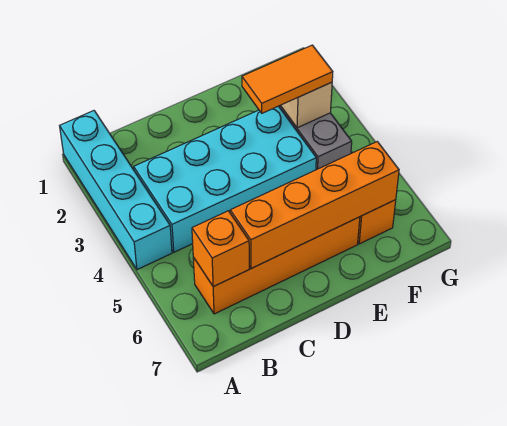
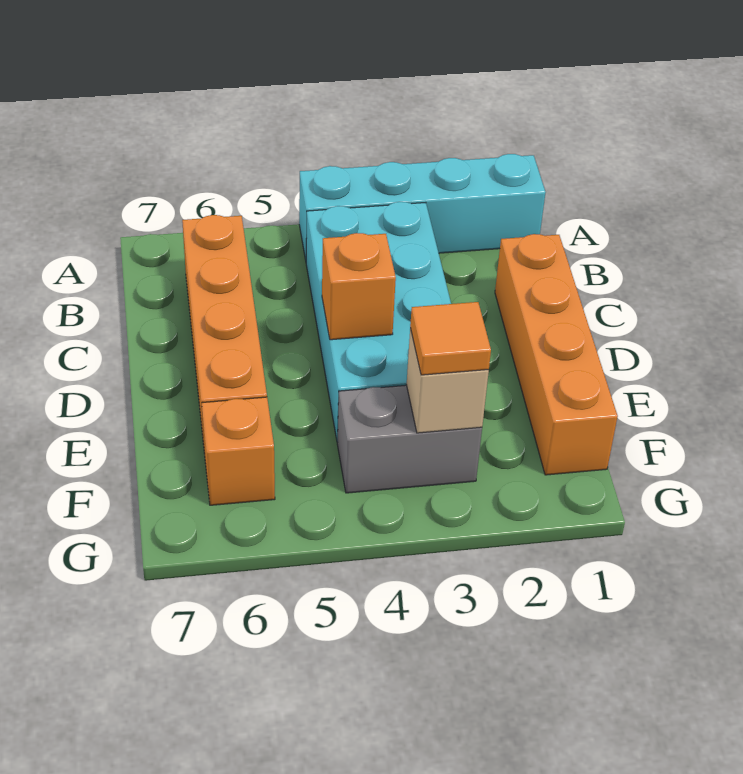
orange 1x1 brick [192,211,249,287] -> orange 1x1 brick moved to [322,233,396,340]
orange 1x4 brick [230,142,399,269] -> orange 1x4 brick moved to [495,234,618,475]
orange 1x2 tile [242,45,333,113] -> orange 1x1 tile [410,302,491,375]

